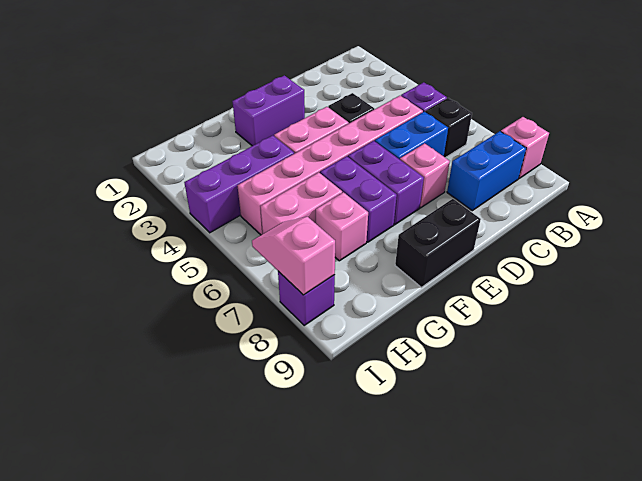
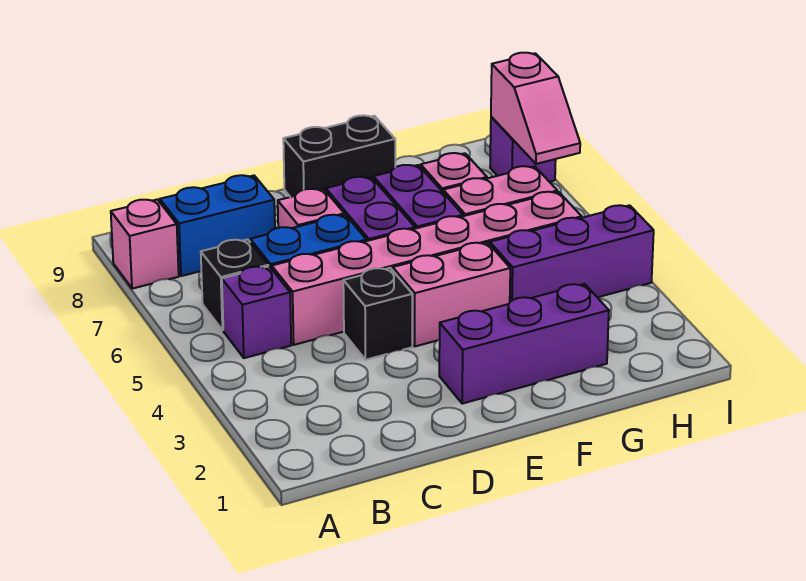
purple 1x2 brick [232,75,305,146] -> purple 1x3 brick [439,284,609,404]

